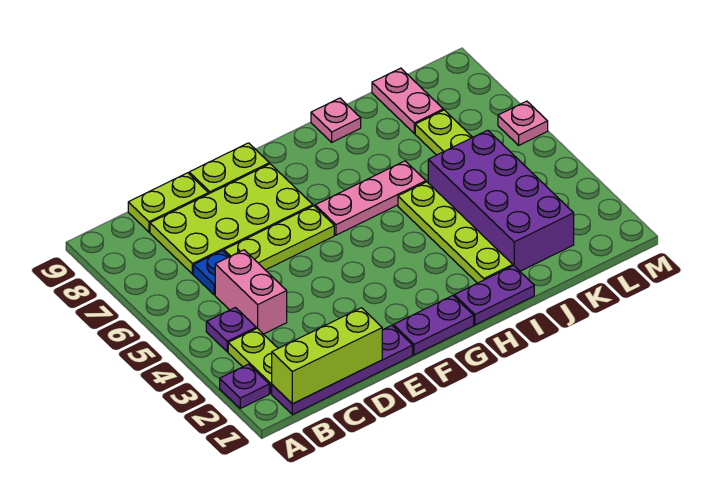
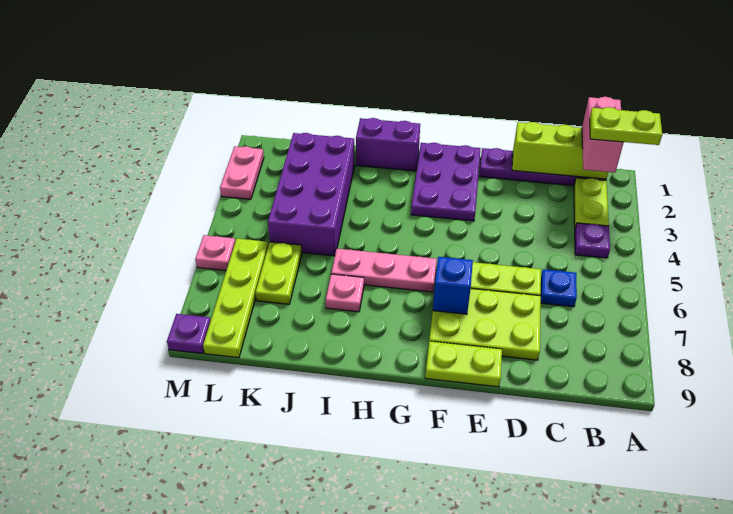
purple 1x1 plate [220,364,269,408] -> purple 1x1 plate moved to [167,314,211,354]
pink 1x2 brick [215,250,287,334] -> pink 1x2 brick moved to [582,97,624,173]
lime 2x4 plate [150,164,313,274] -> lime 2x3 plate [429,289,541,360]
lime 1x2 plate [128,173,208,232] -> lime 1x2 plate moved to [590,107,662,145]
purple 1x2 plate [393,296,474,355] -> purple 2x3 plate [411,143,481,221]
none -> blue 1x1 brick [433,257,473,314]
purple 1x2 plate [454,266,534,325] -> purple 1x2 brick [356,118,420,171]
lime 1x4 plate [398,182,513,283] -> lime 1x4 plate moved to [203,239,268,358]
pink 1x1 plate [311,98,361,142] -> pink 1x1 plate moved to [326,274,364,312]
pink 1x2 plate [372,68,443,133] -> pink 1x2 plate moved to [220,146,264,199]

